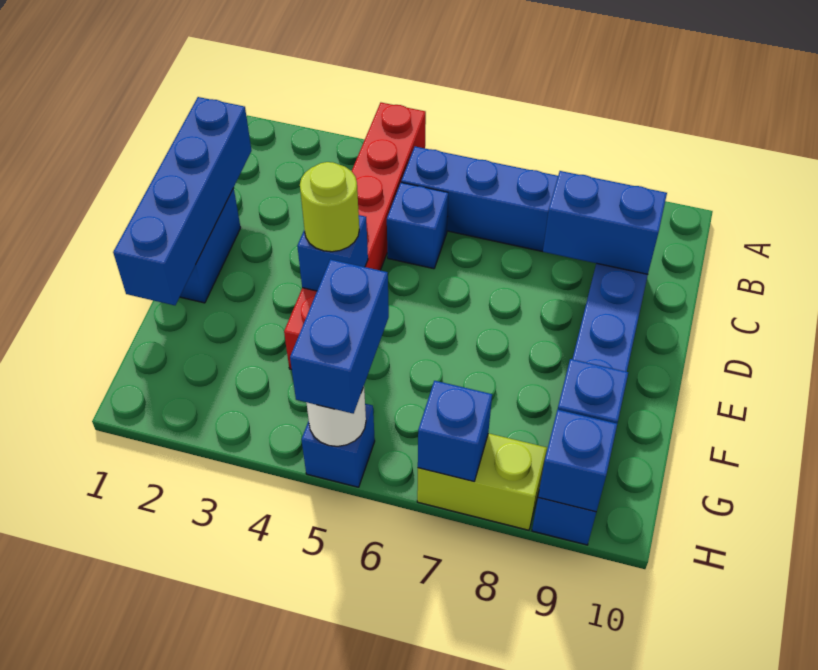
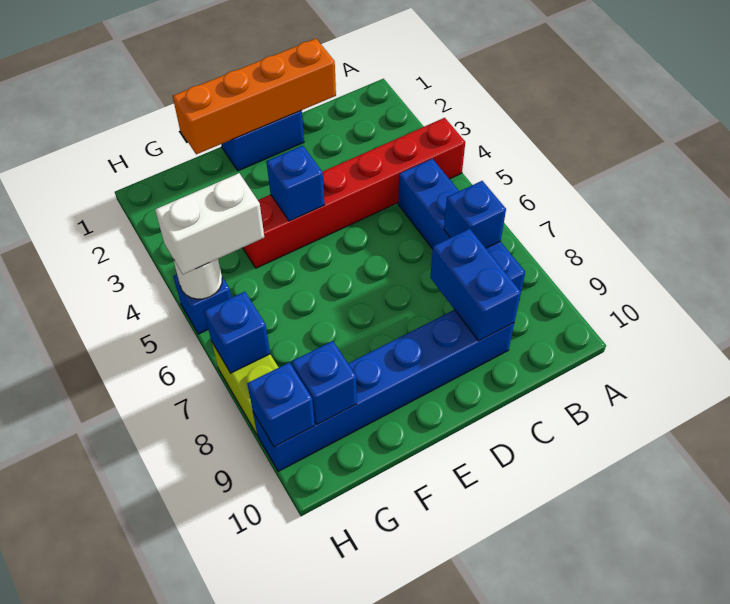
blue 1x4 brick [113,97,252,305] -> orange 1x4 brick [173,39,336,154]
blue 1x1 brick [387,183,448,269] -> blue 1x1 brick moved to [444,181,506,248]
lime 1x1 round brick [300,162,359,252] -> none
blue 1x2 brick [290,259,389,414] -> white 1x2 brick [155,173,264,274]

